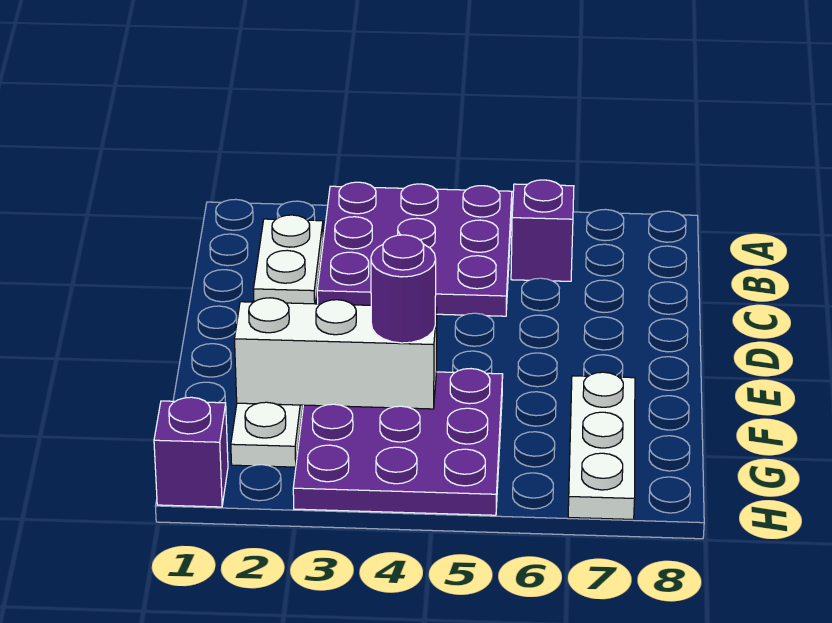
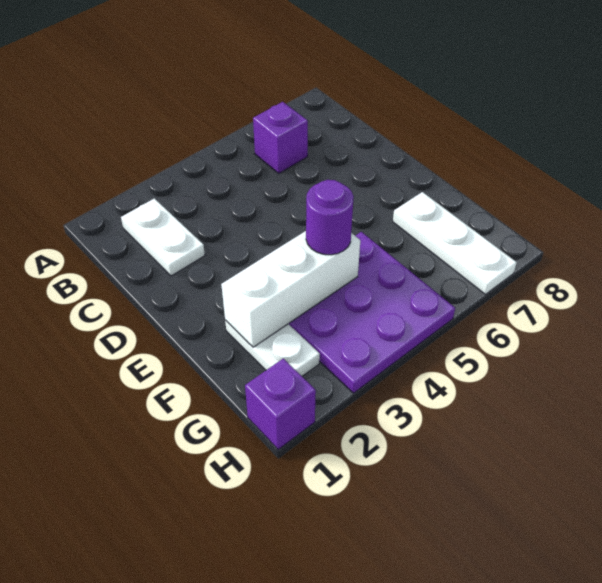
purple 3x3 plate [317,182,512,316] -> none

